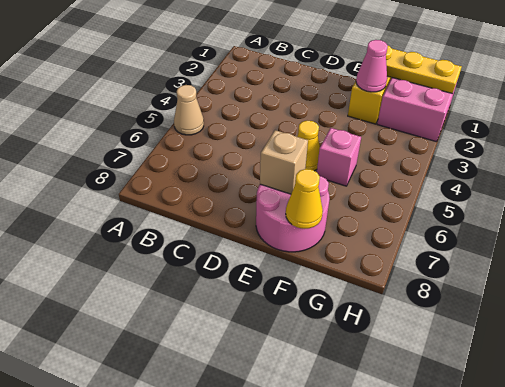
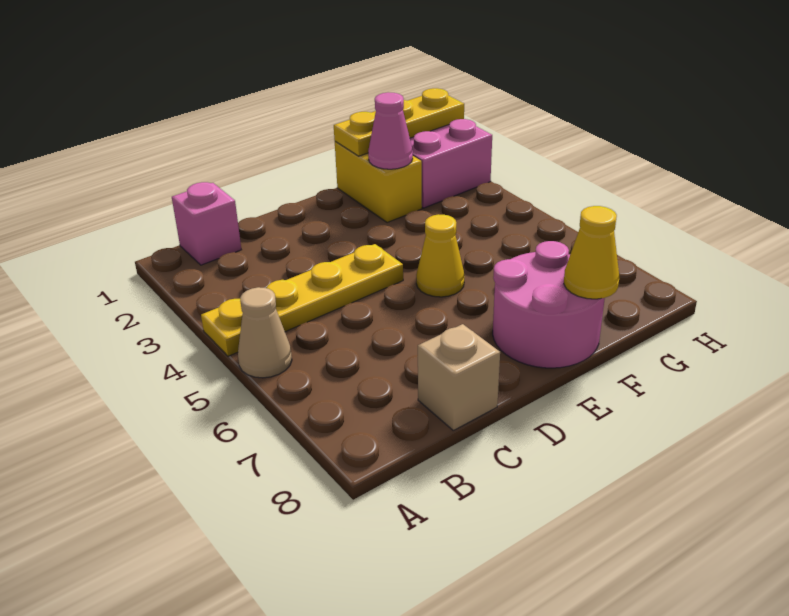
none -> yellow 1x4 plate [201,244,403,356]
tan 1x1 brick [260,130,308,194] -> tan 1x1 brick moved to [418,324,500,430]
pink 1x1 brick [317,128,361,186] -> pink 1x1 brick moved to [172,182,241,265]

